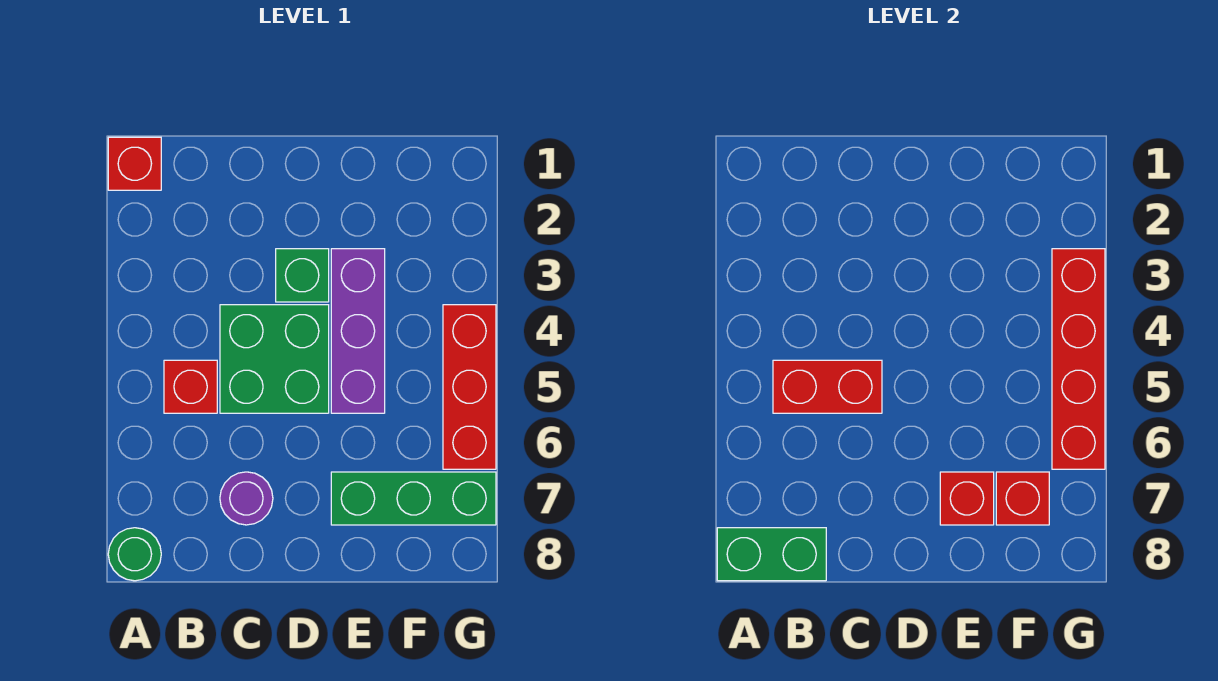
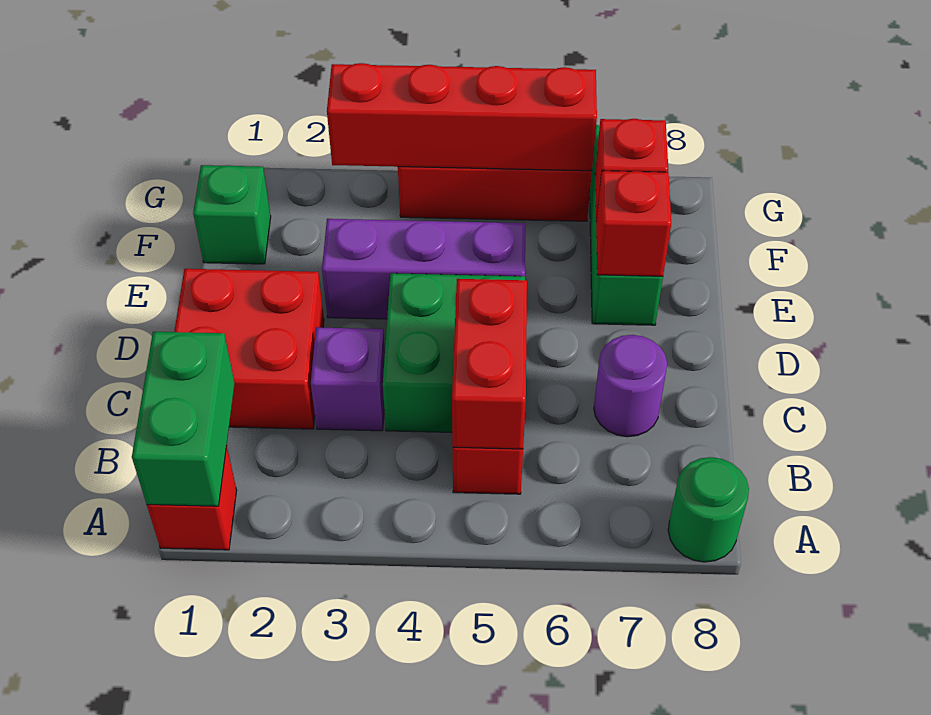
green 1x2 brick [717,528,826,581] -> green 1x2 brick moved to [132,332,235,506]
none -> red 2x2 brick [174,269,324,429]
none -> purple 1x1 brick [311,327,385,431]
green 1x1 brick [276,249,329,302] -> green 1x1 brick moved to [193,165,271,264]

